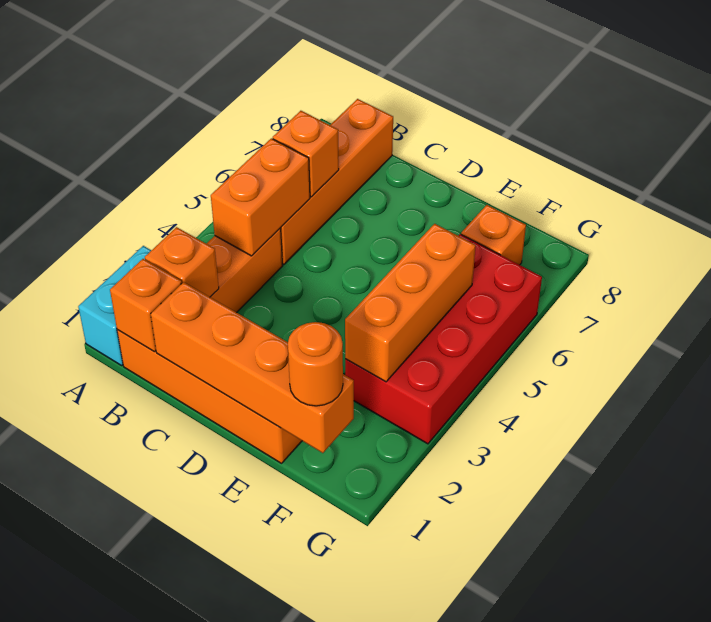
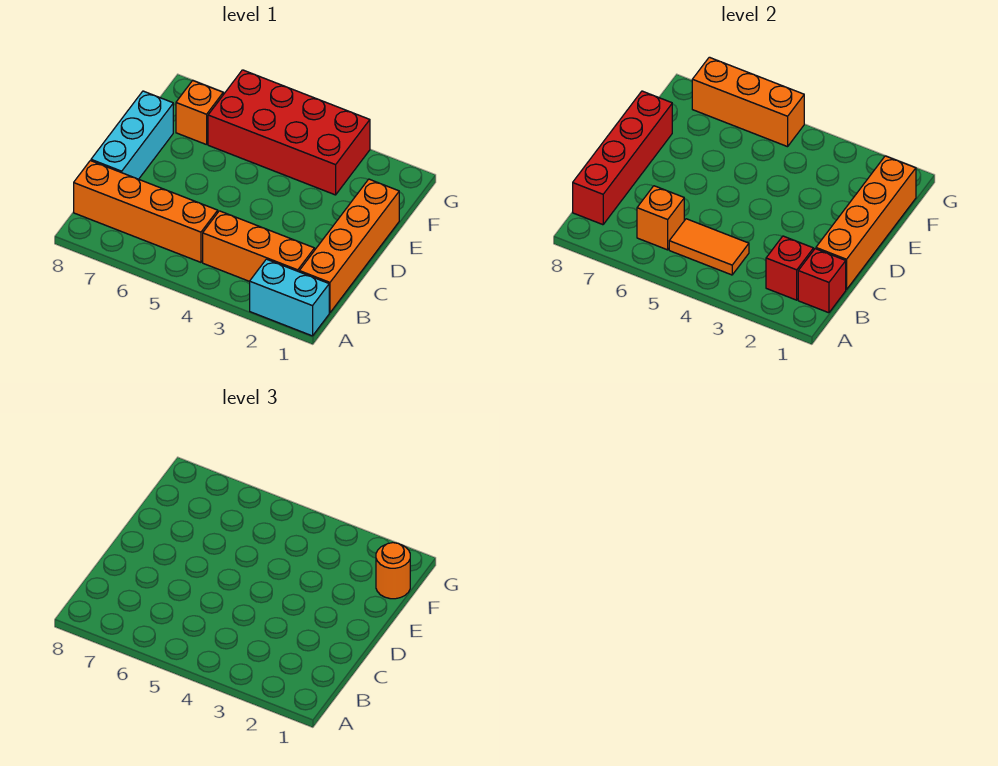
orange 1x1 brick [110,259,182,352] -> red 1x1 brick [798,249,846,313]
orange 1x1 brick [145,227,219,297] -> red 1x1 brick [766,236,814,300]
orange 1x2 brick [211,138,310,256] -> orange 1x2 tile [669,219,749,275]
none -> red 1x4 brick [573,91,672,225]
none -> cyan 1x3 brick [91,91,173,179]
orange 1x3 brick [345,224,476,382] -> orange 1x3 brick moved to [692,57,804,147]

